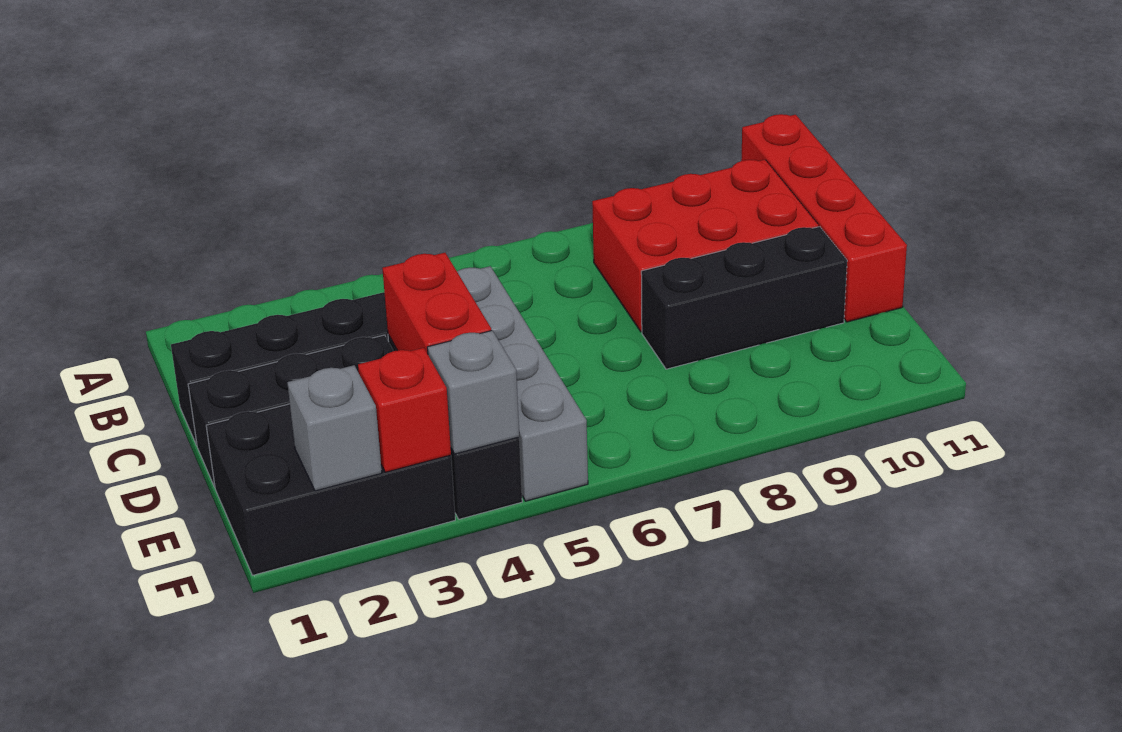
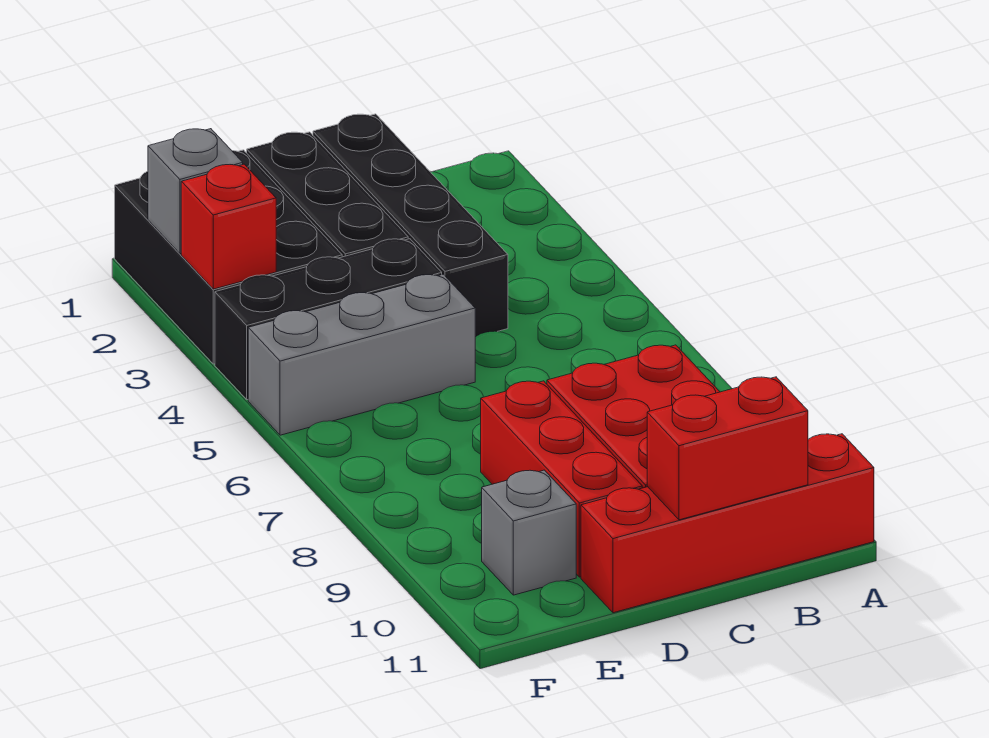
grey 1x4 brick [457,266,588,501] -> grey 1x3 brick [248,274,475,435]
red 1x2 brick [382,253,491,354] -> red 1x2 brick moved to [647,377,808,520]
black 1x3 brick [641,227,847,369] -> red 1x3 brick [481,381,642,577]
grey 1x1 brick [427,331,519,454] -> grey 1x1 brick moved to [482,470,576,595]

